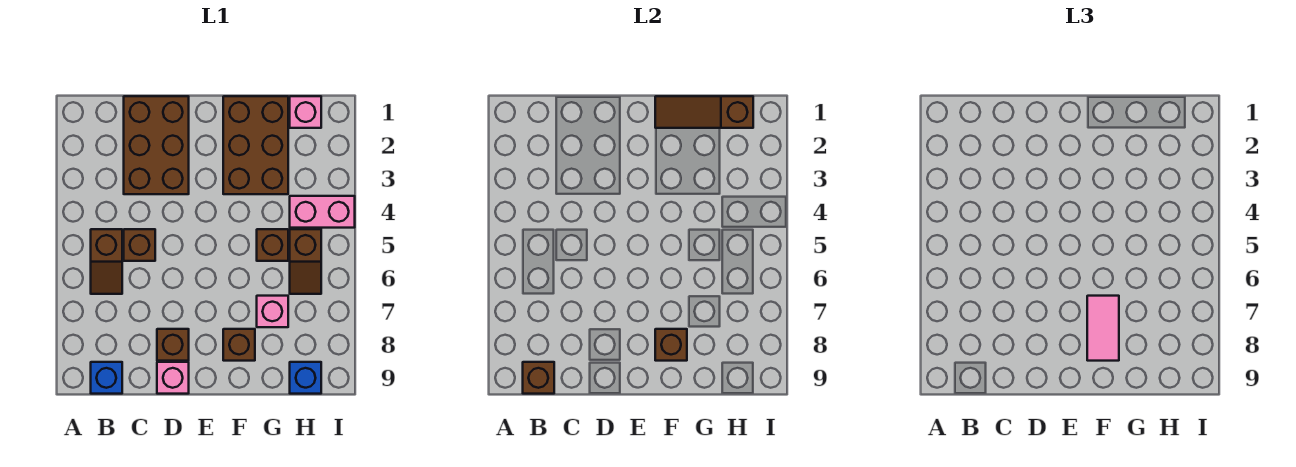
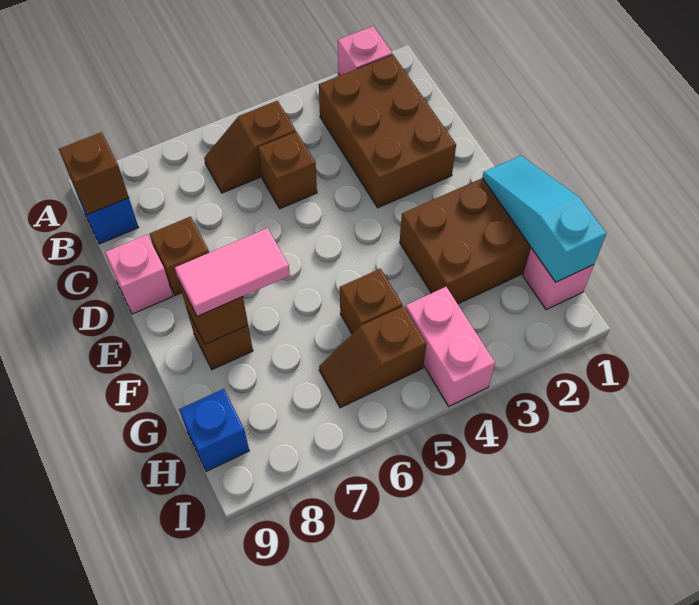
brown 2x3 brick [124,96,189,194] -> brown 2x3 brick turned to [319,55,456,208]
brown 1x3 slope [655,96,753,128] -> cyan 1x3 slope [482,156,606,282]
pink 1x1 brick [257,296,288,327] -> pink 1x1 brick moved to [338,26,392,75]

